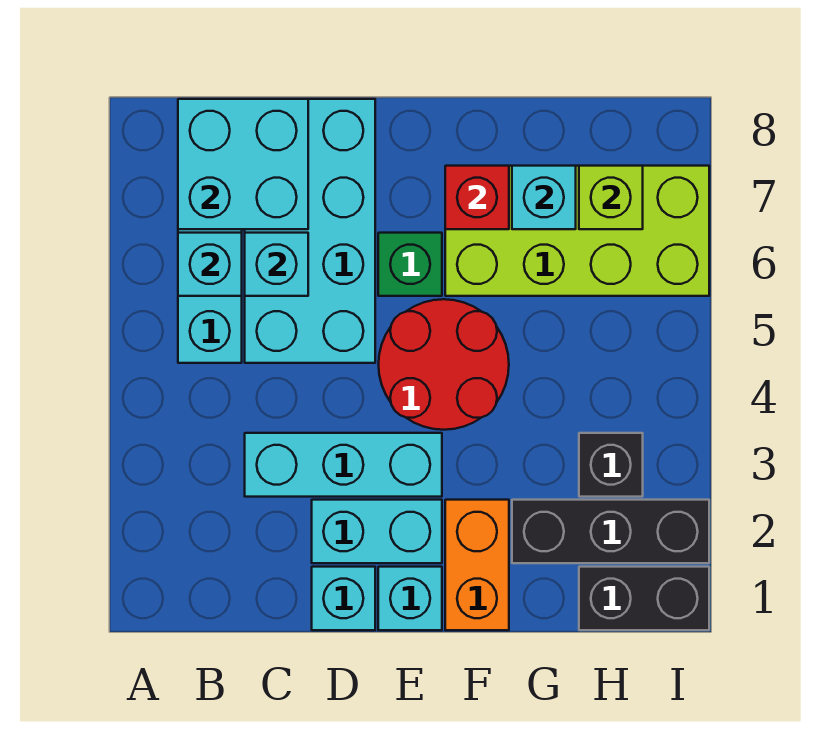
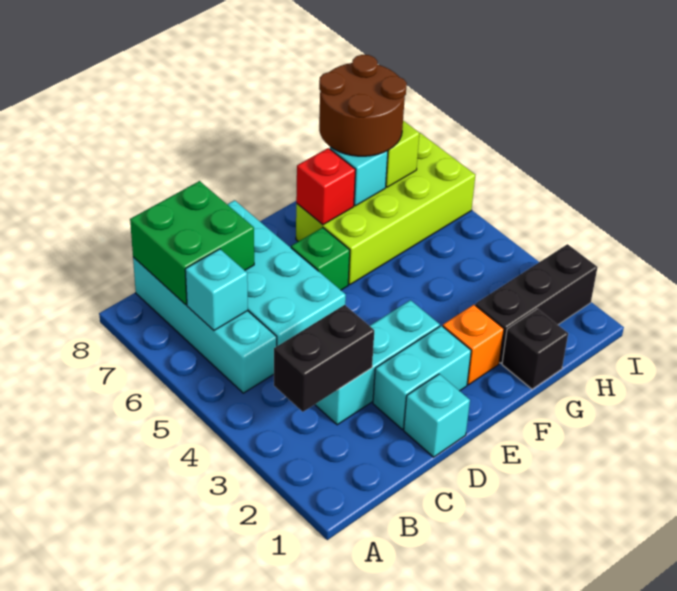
cyan 2x2 brick [178,99,308,229] -> green 2x2 brick [130,181,254,305]
cyan 1x1 brick [245,233,308,296] -> none
cyan 1x1 brick [378,567,442,630] -> none
red 2x2 round brick [379,299,509,430] -> none
orange 1x2 brick [445,500,509,630] -> orange 1x1 brick [443,305,504,385]
none -> brown 2x2 round brick [319,55,407,156]
black 1x2 brick [579,567,709,630] -> black 1x2 brick moved to [274,305,374,412]
black 1x1 brick [579,433,643,497] -> black 1x1 brick moved to [502,309,568,389]

